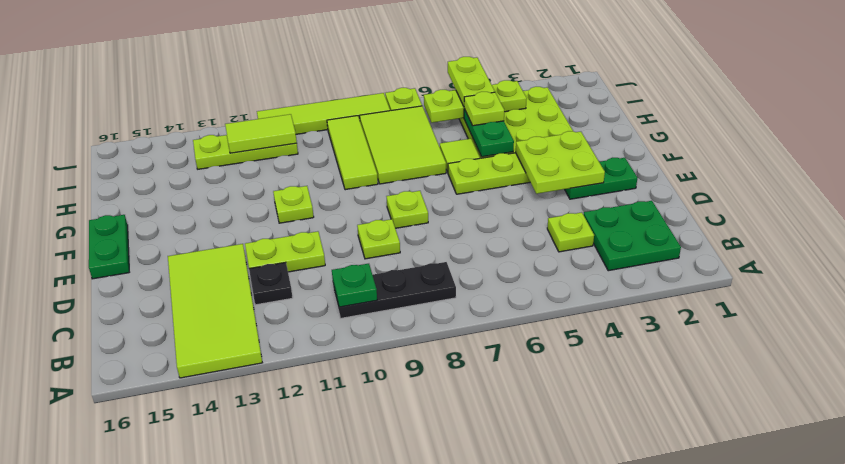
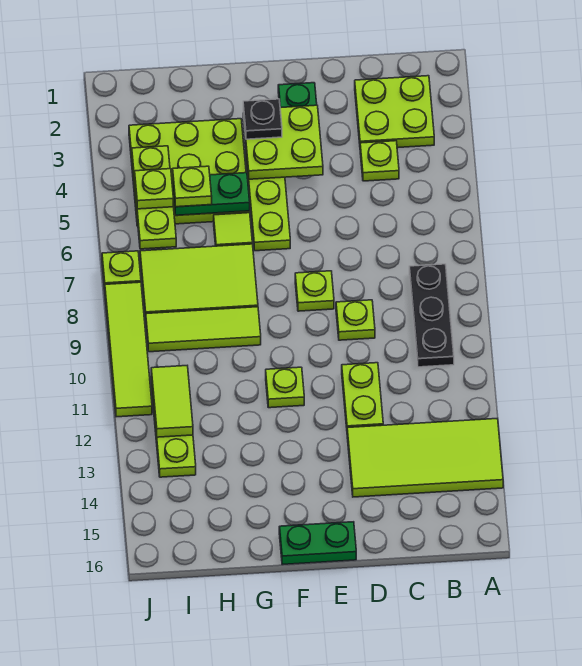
green 2x2 plate [583,201,681,271] -> lime 2x2 plate [355,76,434,148]
green 1x1 plate [332,264,377,307] -> none
black 1x1 plate [249,262,293,305] -> black 1x1 plate moved to [243,99,282,139]
lime 1x2 plate [448,57,495,106] -> lime 1x1 plate [135,169,173,209]

